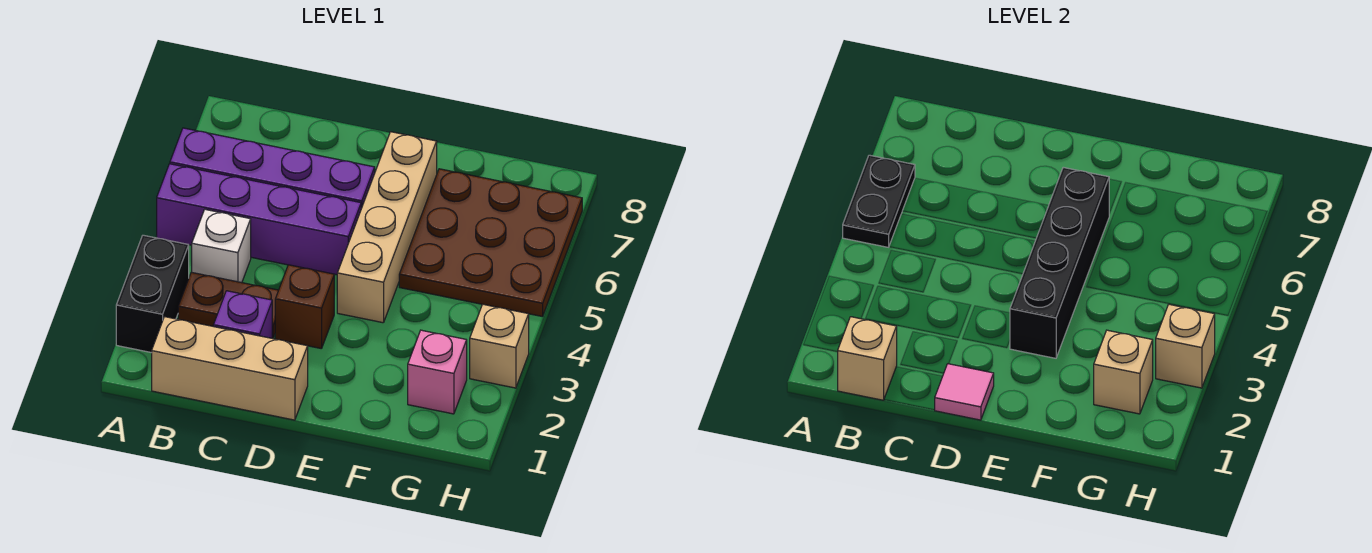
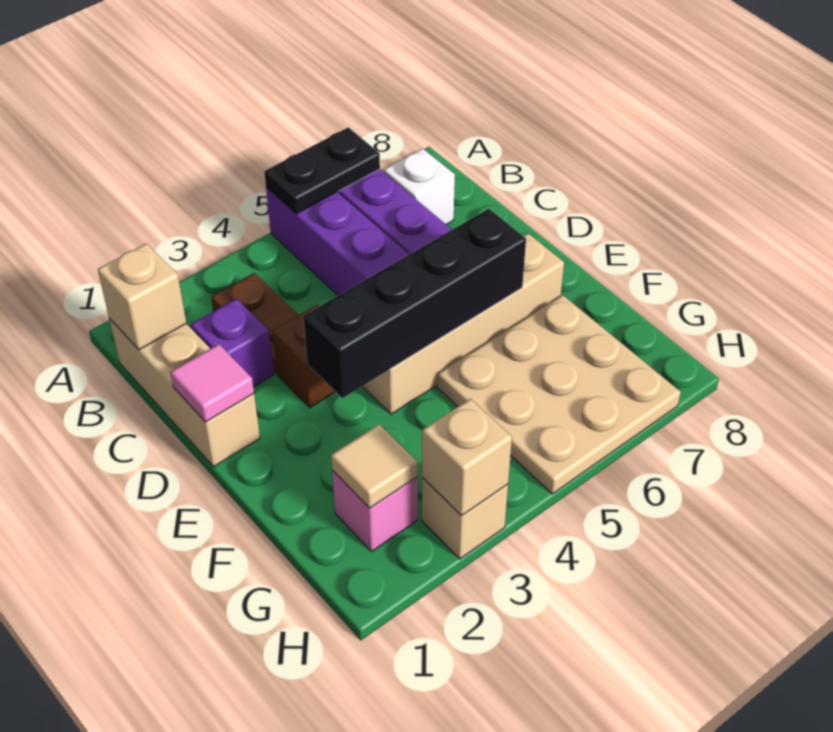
black 1x2 brick [116,235,189,353] -> none
white 1x1 brick [192,209,251,283] -> white 1x1 brick moved to [384,149,455,225]
brown 3x3 plate [399,169,582,317] -> tan 3x3 plate [437,295,681,494]
tan 1x1 brick [1094,330,1153,414] -> tan 1x1 tile [331,424,418,508]

